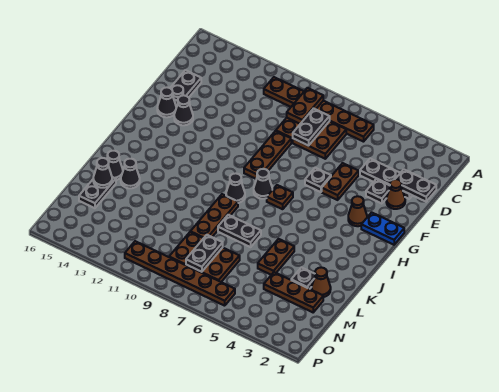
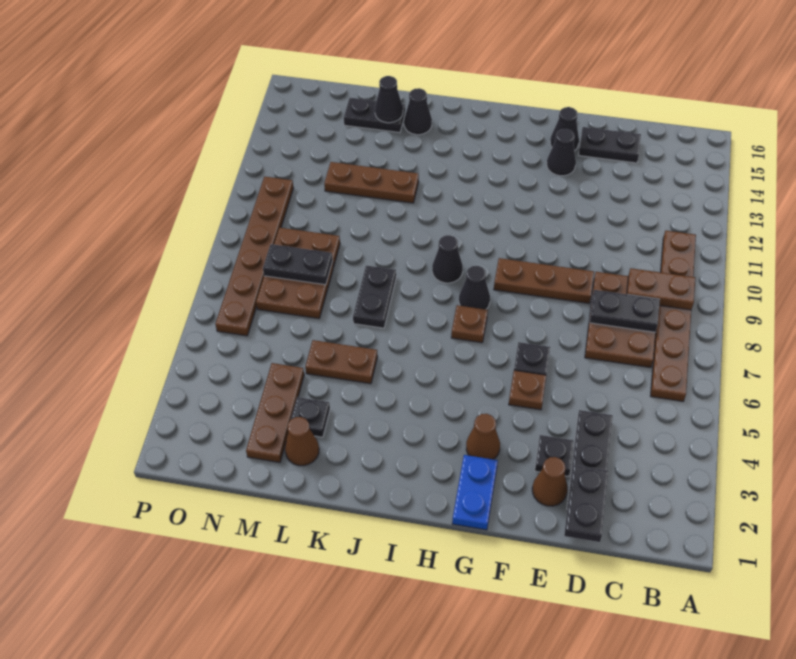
brown 1x2 plate [322,163,359,200] -> brown 1x1 plate [509,370,546,410]
brown 1x3 plate [190,194,238,238] -> brown 1x3 plate moved to [324,162,419,203]
black 1x1 cone [121,159,140,188] -> none

